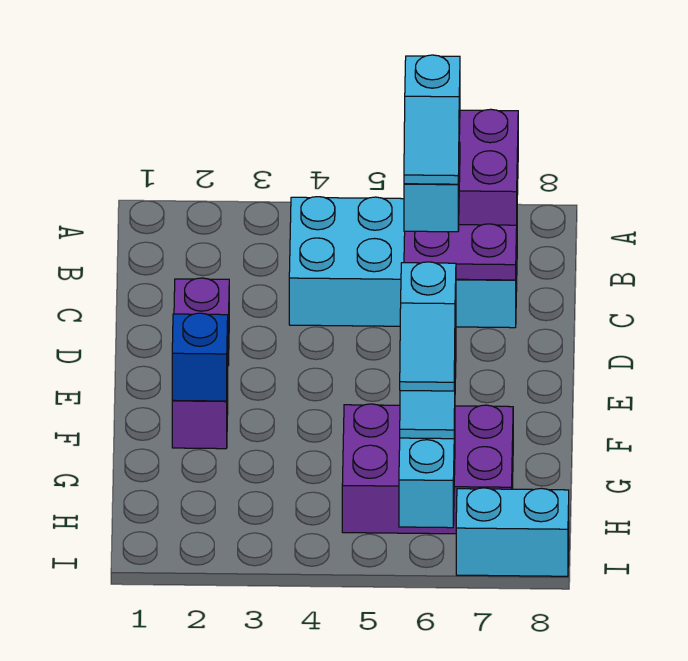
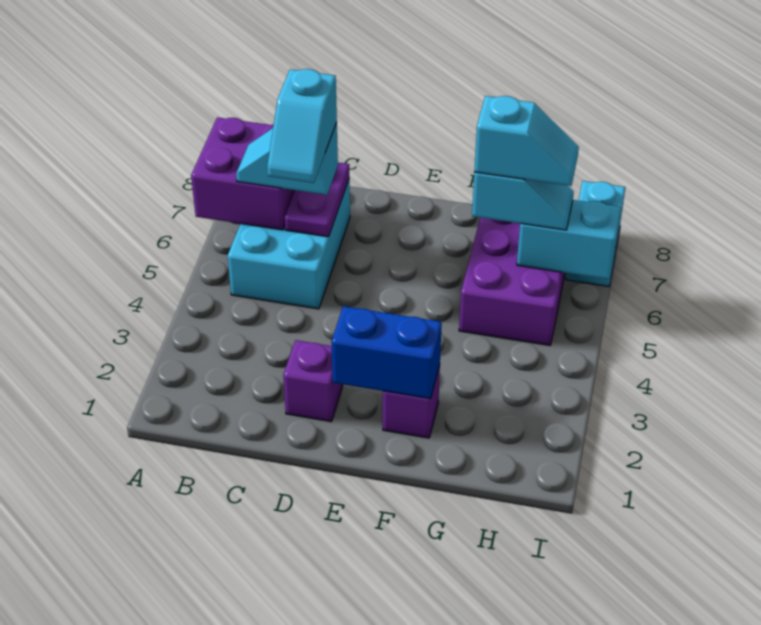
cyan 2x4 brick [289,197,517,328] -> cyan 2x3 brick [228,180,350,309]
cyan 1x2 slope [404,55,460,184] -> cyan 1x2 slope turned to [267,69,337,183]
blue 1x1 brick [172,313,228,401] -> blue 1x2 brick [331,306,442,399]

